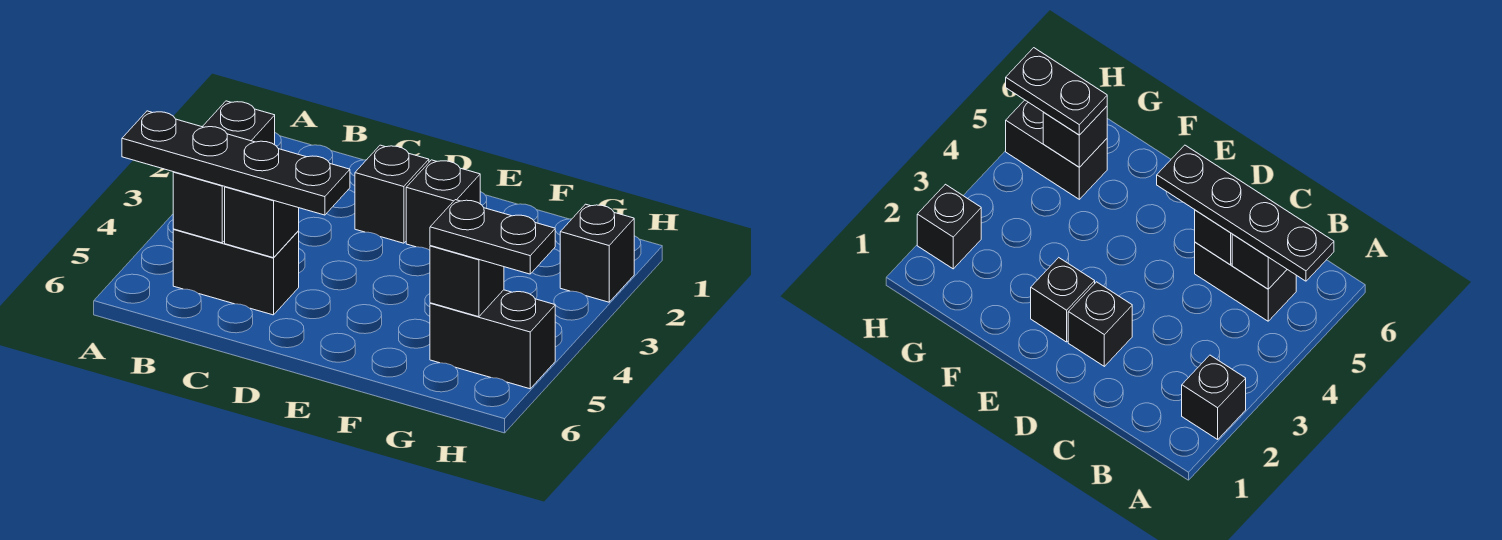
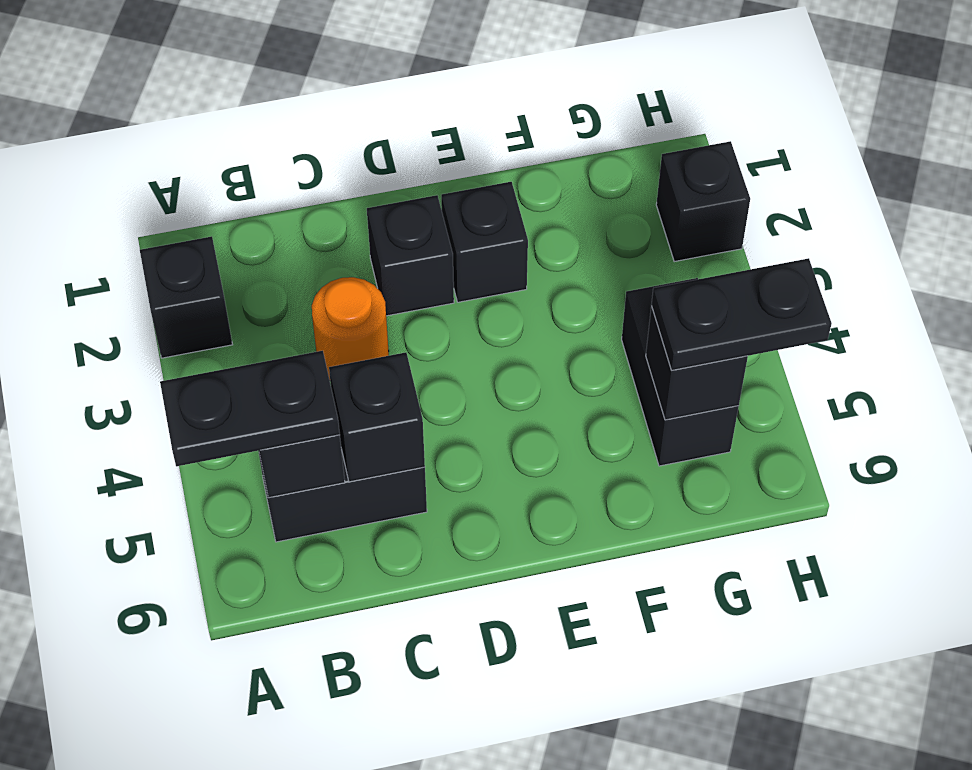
black 1x4 plate [122,111,350,215] -> black 1x2 plate [160,351,340,466]
none -> orange 1x1 round brick [312,277,389,380]
black 1x2 brick [430,290,555,389] -> black 1x2 brick turned to [622,278,739,466]

